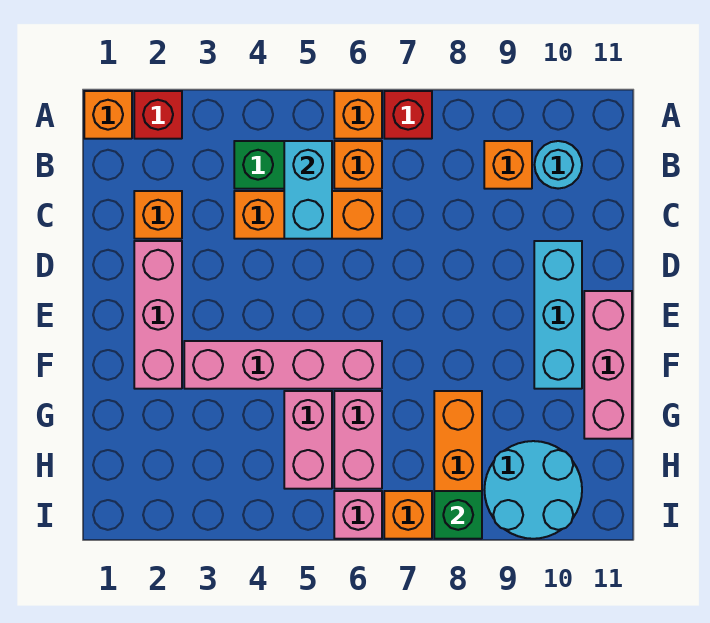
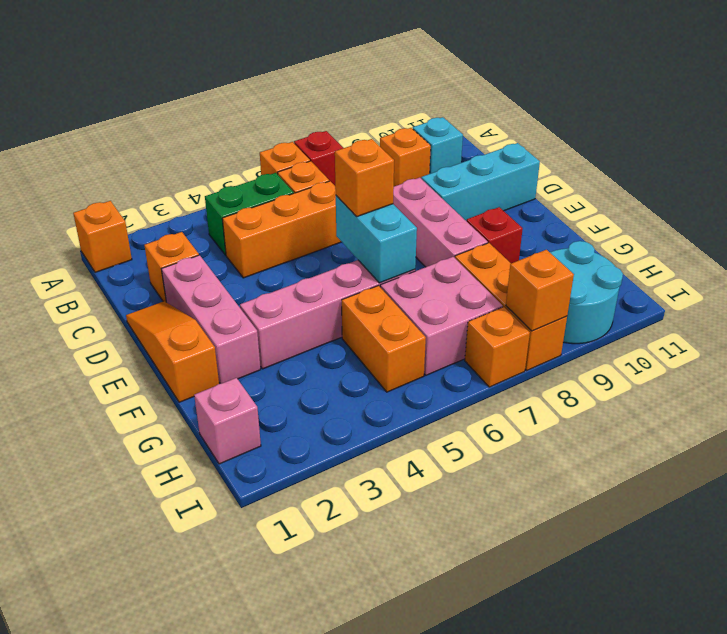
red 1x1 brick [134,91,182,139] -> red 1x1 brick moved to [467,207,523,263]
cyan 1x2 brick [284,141,332,239] -> cyan 1x2 brick moved to [336,196,417,283]
cyan 1x1 round brick [535,141,582,189] -> cyan 1x1 brick [413,117,463,174]
none -> orange 1x3 slope [126,301,219,402]
cyan 1x3 brick [534,241,582,389] -> cyan 1x3 brick turned to [421,143,540,221]
none -> orange 1x1 brick [335,139,394,217]
pink 1x3 brick [584,291,632,439] -> pink 1x3 brick moved to [393,178,488,267]
pink 1x2 brick [284,391,332,489] -> orange 1x2 brick [342,286,426,392]
pink 1x2 brick [334,391,382,489] -> pink 2x2 brick [380,257,503,375]
pink 1x1 brick [334,491,382,539] -> pink 1x1 brick moved to [194,378,261,464]
green 1x1 brick [434,491,482,539] -> orange 1x1 brick [506,250,574,331]

